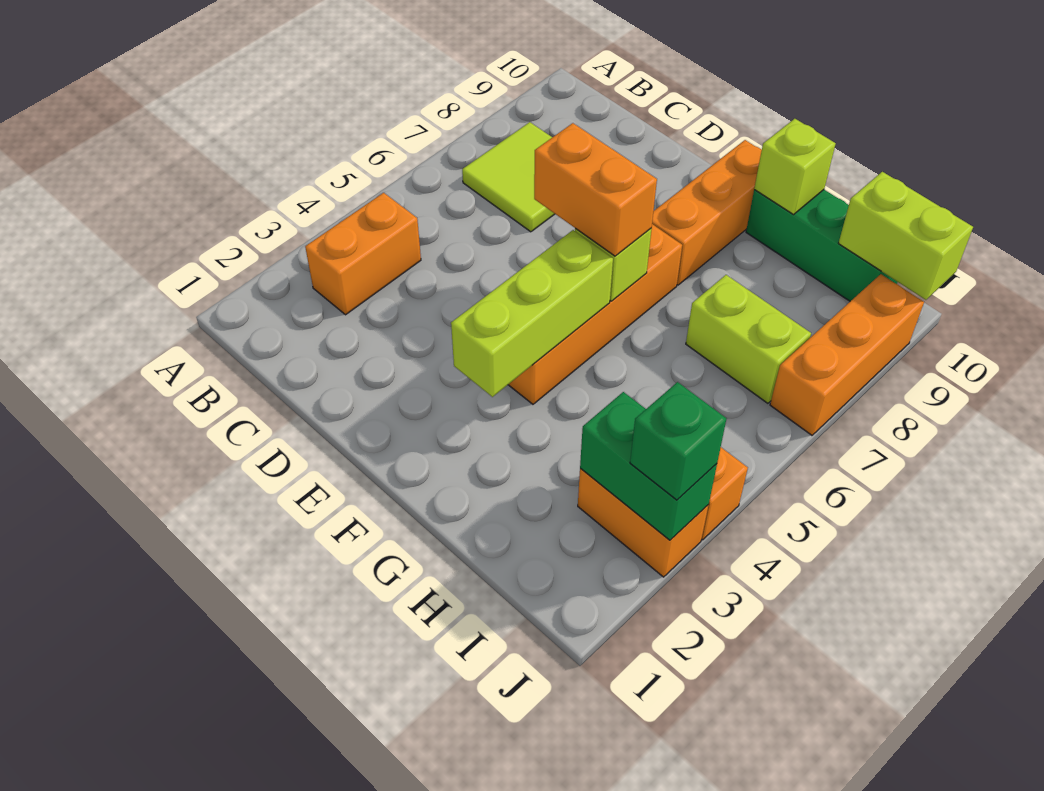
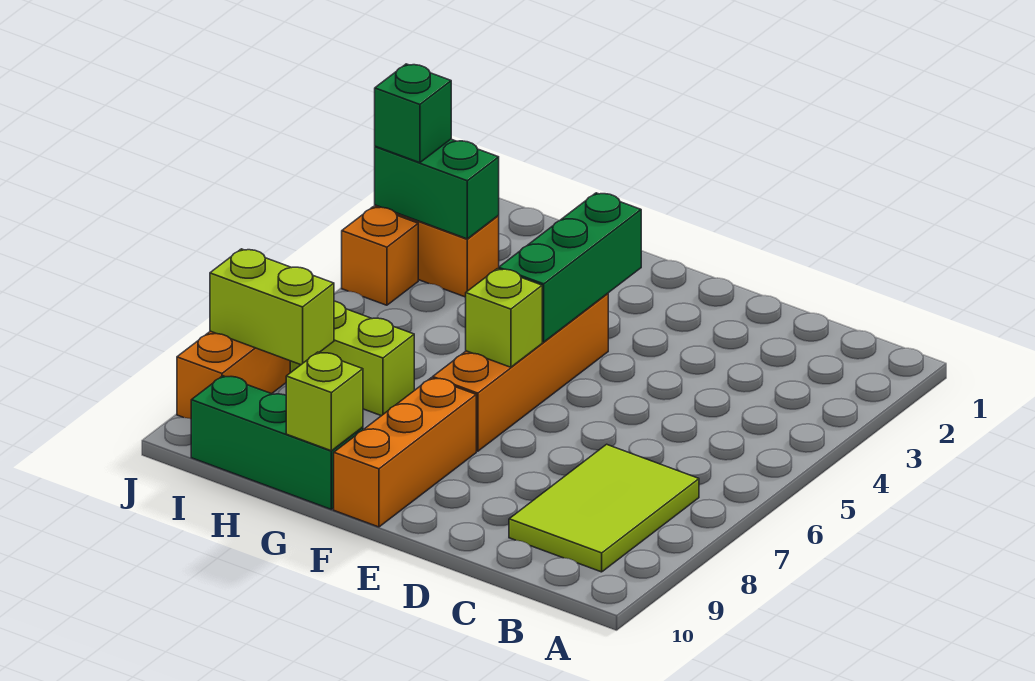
orange 1x2 brick [305,193,421,315] -> none
lime 2x2 tile [462,122,555,232] -> lime 2x3 tile [509,444,699,572]
orange 1x2 brick [534,123,657,256] -> none
lime 1x3 brick [451,230,613,397] -> green 1x3 brick [499,193,641,342]
lime 1x2 brick [838,172,973,300] -> lime 1x2 brick moved to [210,249,334,365]

